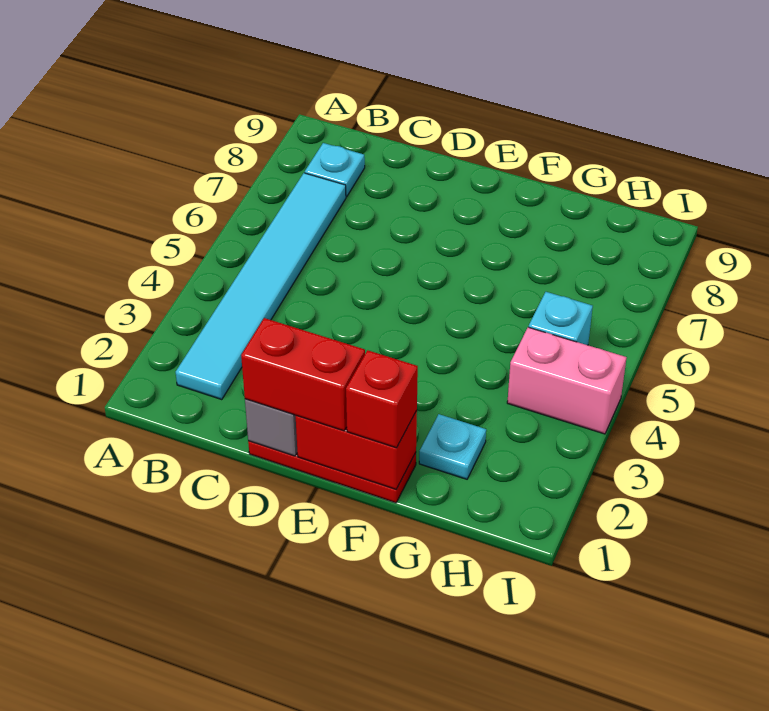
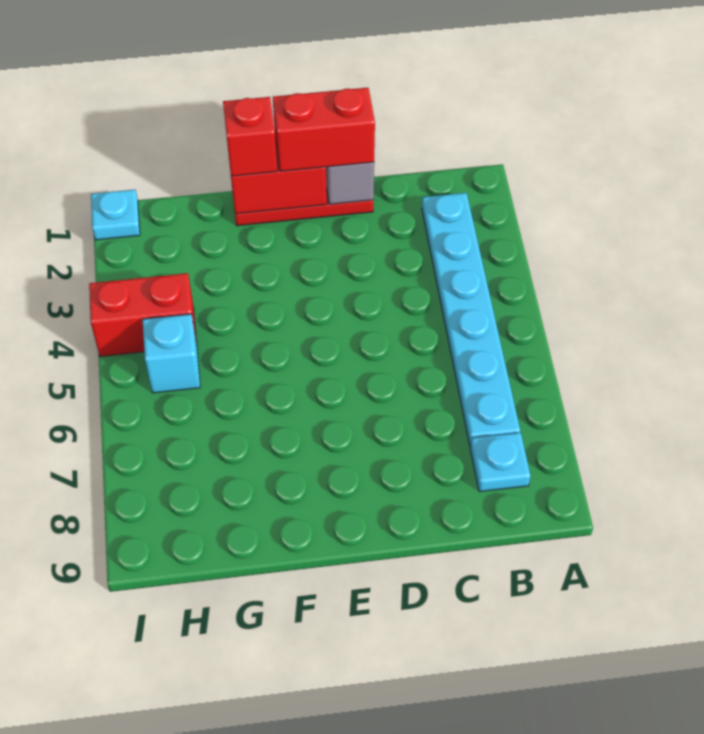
cyan 1x6 tile [176,173,346,400] -> cyan 1x6 plate [422,193,520,446]
cyan 1x1 plate [419,414,486,479] -> cyan 1x1 plate moved to [91,190,140,240]
pink 1x2 brick [507,327,627,434] -> red 1x2 brick [89,273,197,357]

